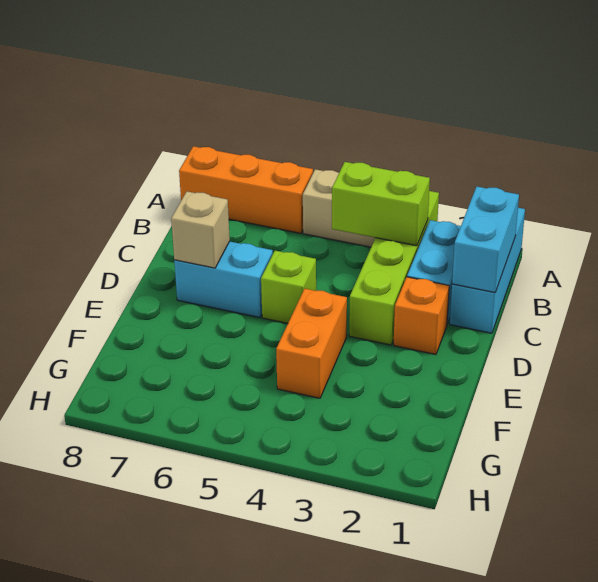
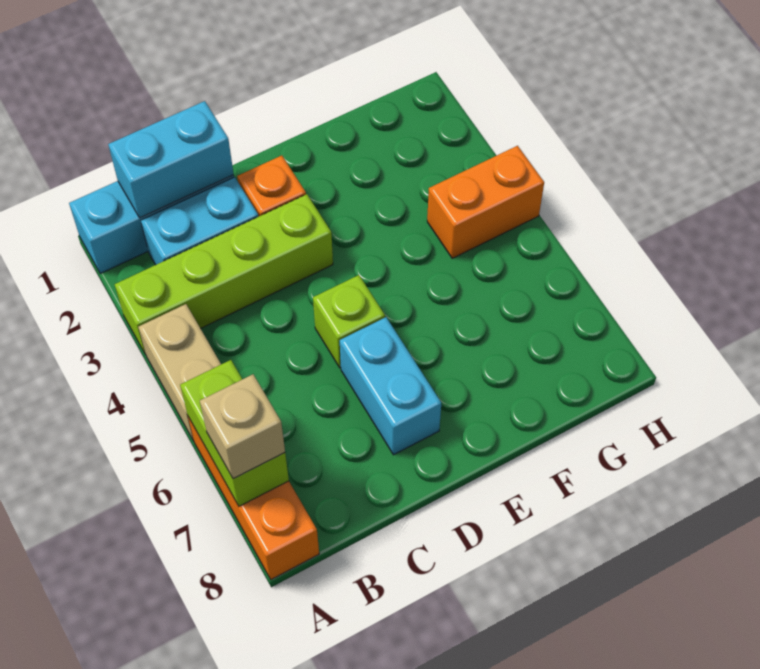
lime 1x2 brick [332,162,430,246] -> lime 1x2 brick moved to [180,360,289,506]
tan 1x1 brick [171,192,230,268] -> tan 1x1 brick moved to [200,374,285,479]
orange 1x2 brick [276,289,347,398] -> orange 1x2 brick moved to [427,146,544,258]

